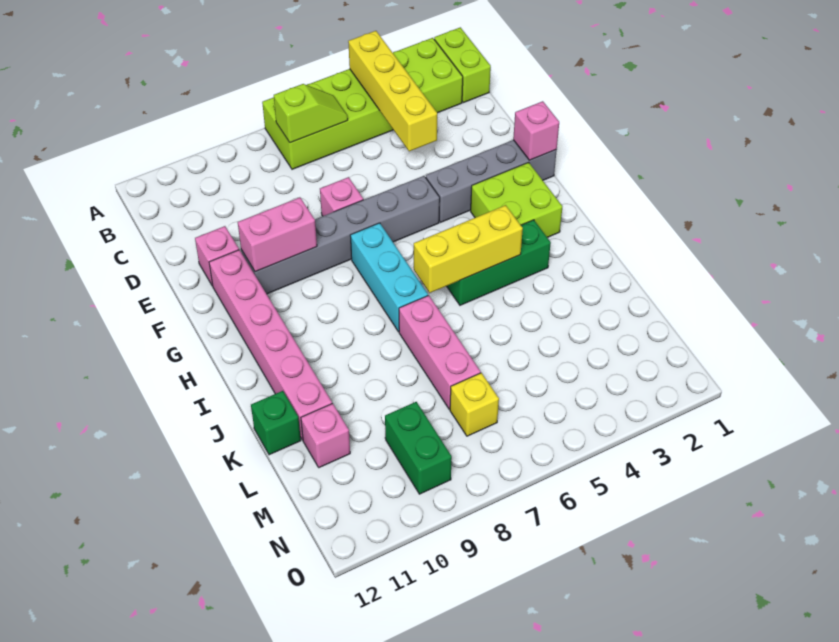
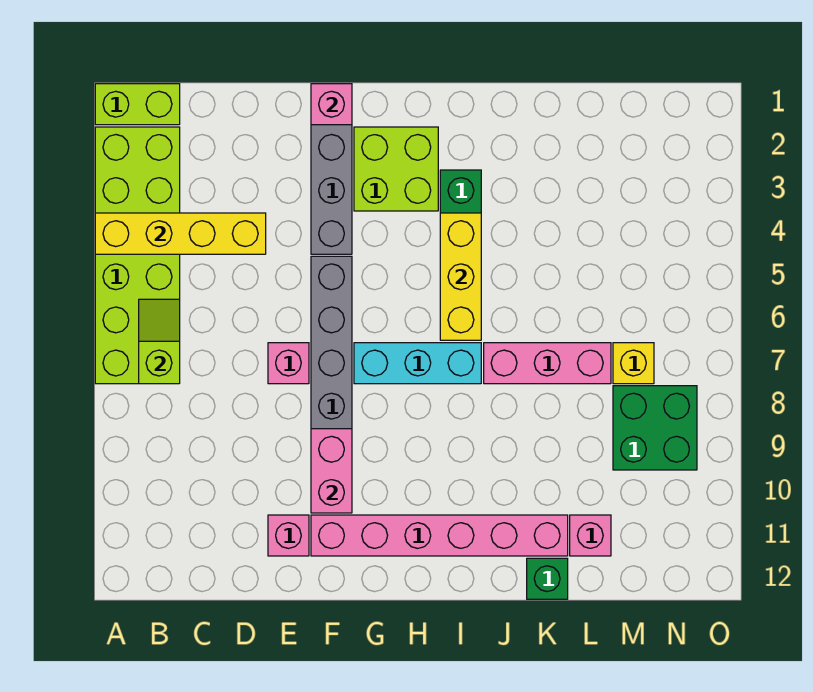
green 1x2 brick [385,402,452,494] -> green 2x2 brick [613,386,697,470]

